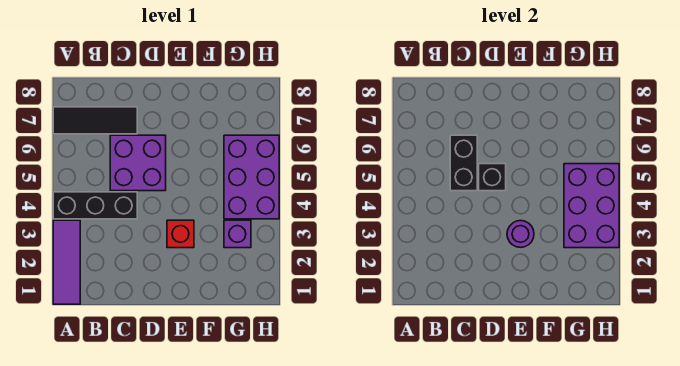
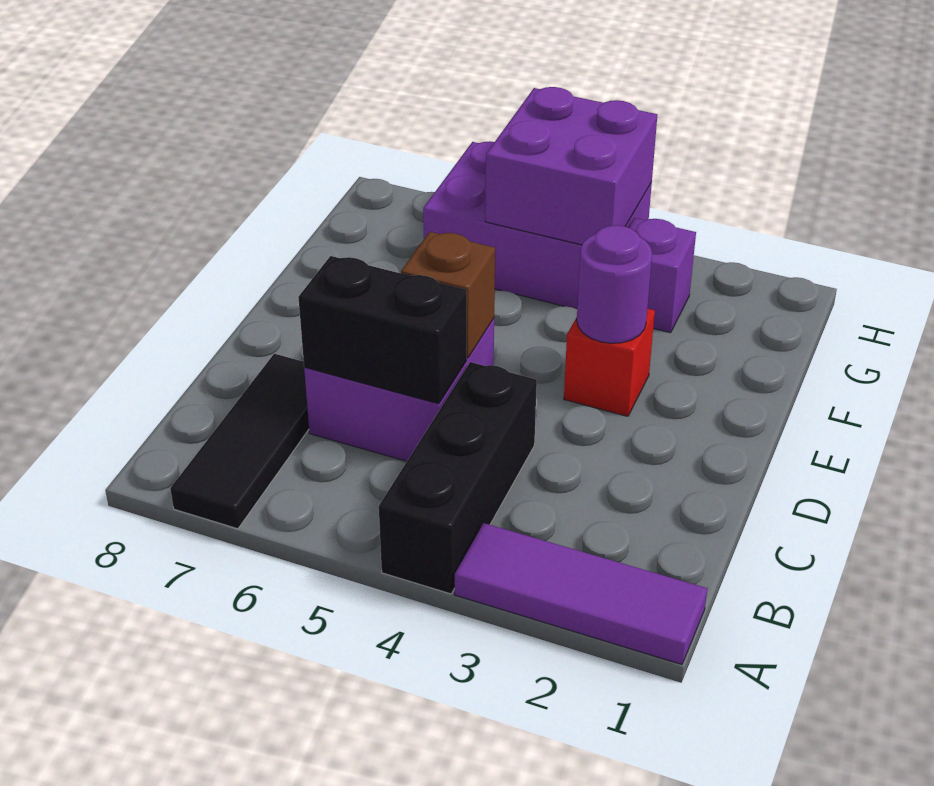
black 1x1 brick [479,164,506,191] -> brown 1x1 brick [401,232,495,358]
purple 2x3 brick [564,164,619,248] -> purple 2x2 brick [485,87,657,245]

